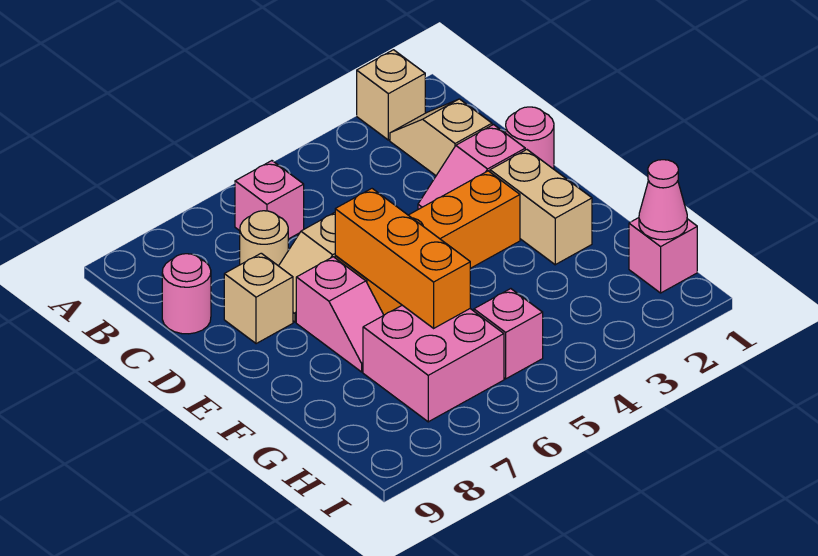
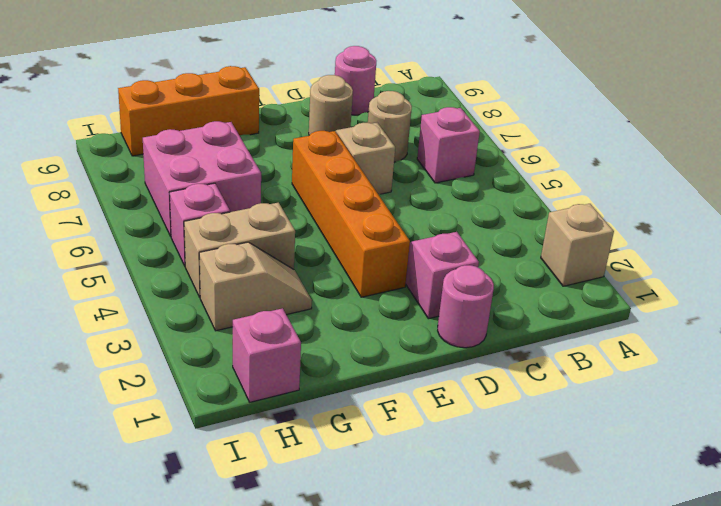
tan 1x2 slope [390,99,492,175] -> tan 1x2 slope moved to [199,242,312,331]
tan 1x1 brick [224,253,293,344] -> tan 1x1 round brick [309,75,353,135]
tan 1x2 brick [490,150,592,265] -> tan 1x2 brick moved to [184,203,295,297]
orange 1x3 brick [335,189,470,328] -> orange 1x3 brick moved to [118,66,259,156]
pink 1x2 slope [296,257,384,372] -> none
pink 1x1 cone [639,160,687,240] -> none

